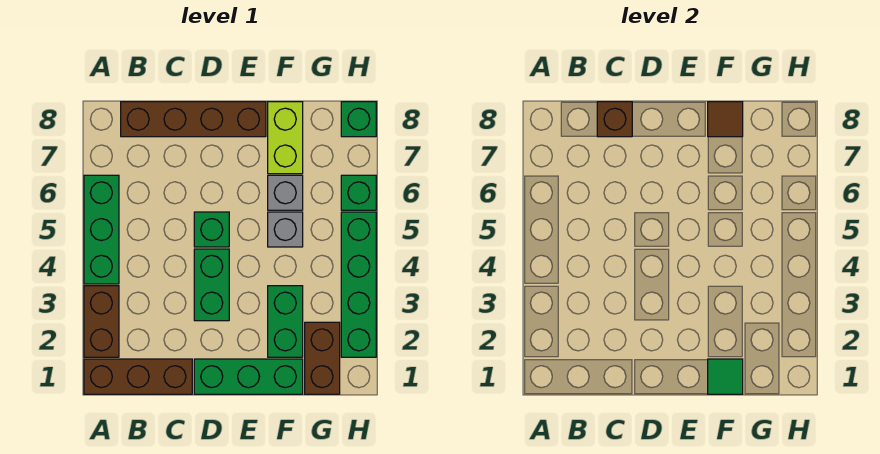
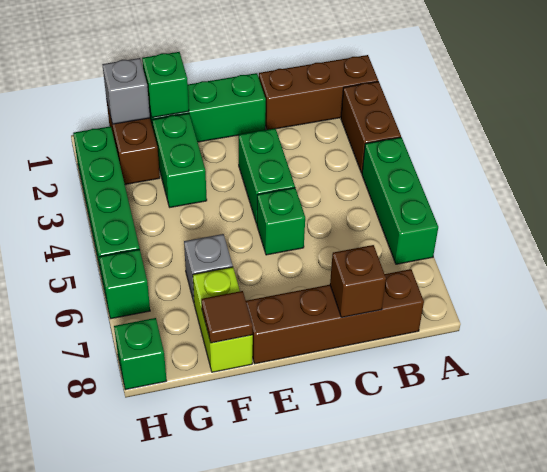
green 1x1 tile [708,359,743,394] -> green 1x1 brick [142,52,189,118]
grey 1x1 brick [268,212,303,247] -> grey 1x1 brick moved to [102,58,150,124]

